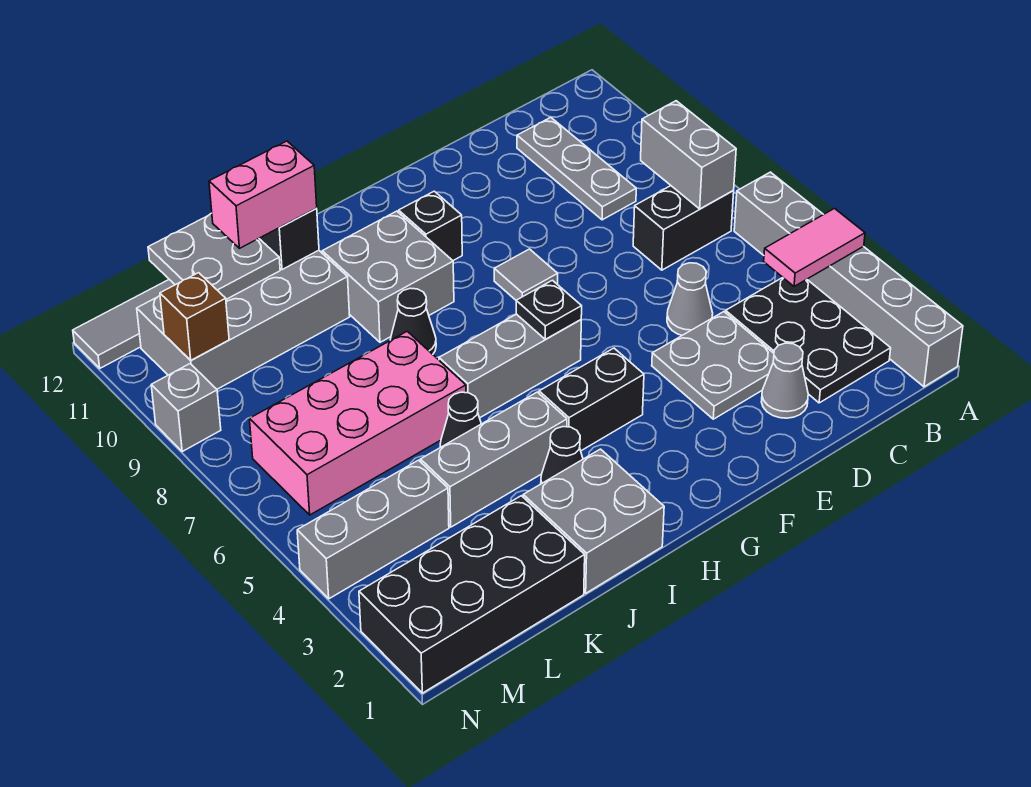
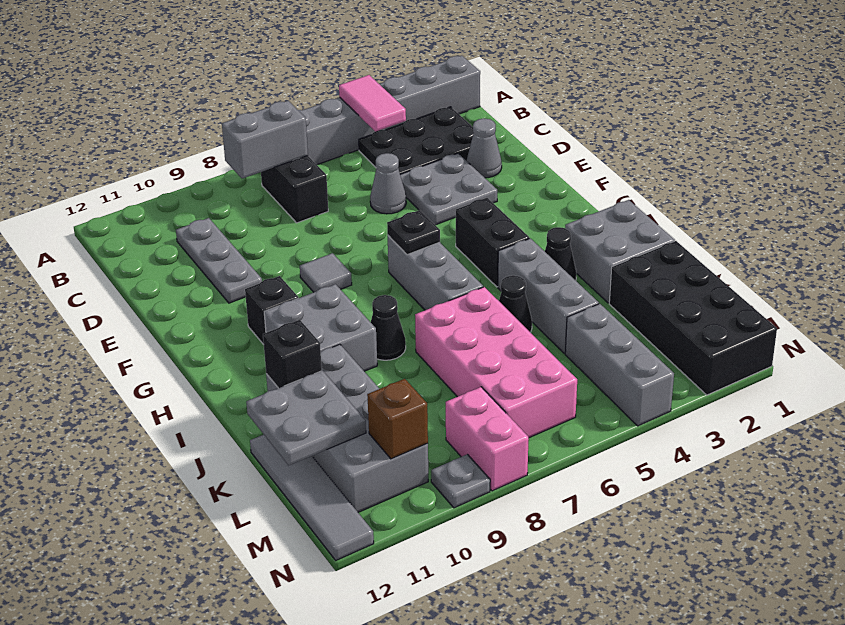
grey 1x3 plate [517,117,636,220] -> grey 1x3 plate turned to [176,218,262,303]
pink 1x2 brick [209,141,317,248] -> pink 1x2 brick moved to [446,387,529,491]
grey 1x1 brick [151,364,221,451] -> grey 1x1 plate [431,454,490,508]

